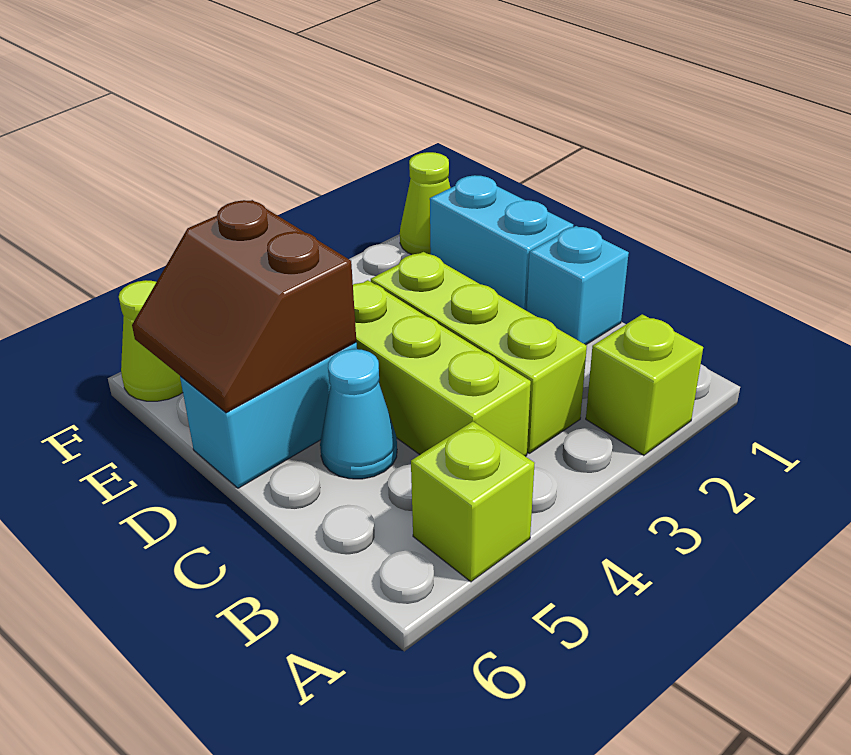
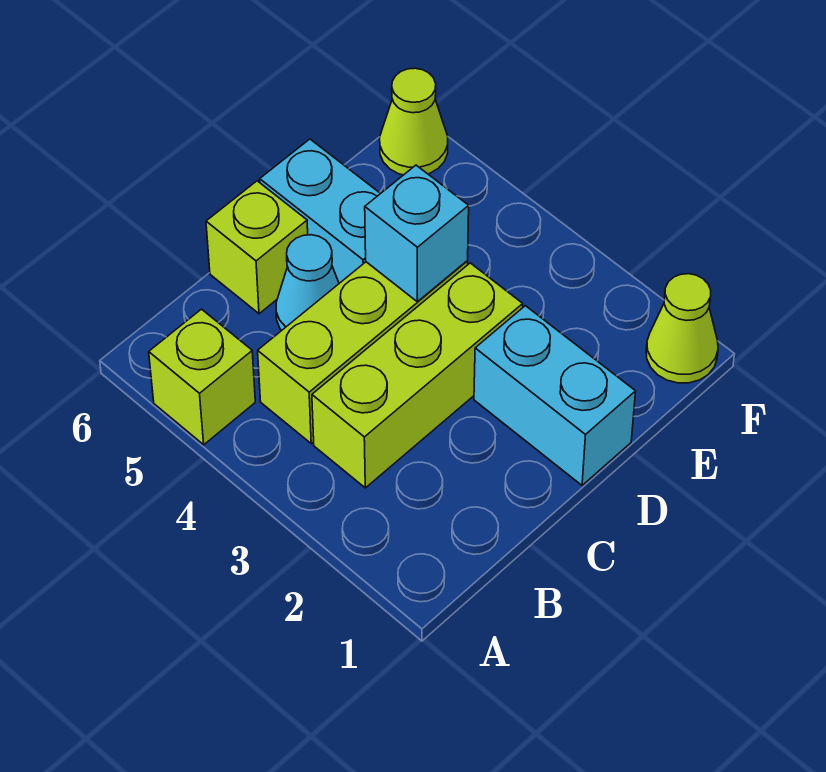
lime 1x1 brick [586,314,703,455] -> lime 1x1 brick moved to [206,181,308,314]
cyan 1x1 brick [527,226,629,345] -> cyan 1x1 brick moved to [365,165,469,302]
cyan 1x2 brick [430,175,573,311] -> cyan 1x2 brick turned to [474,306,636,485]
brown 2x2 slope [132,200,356,413] -> none

